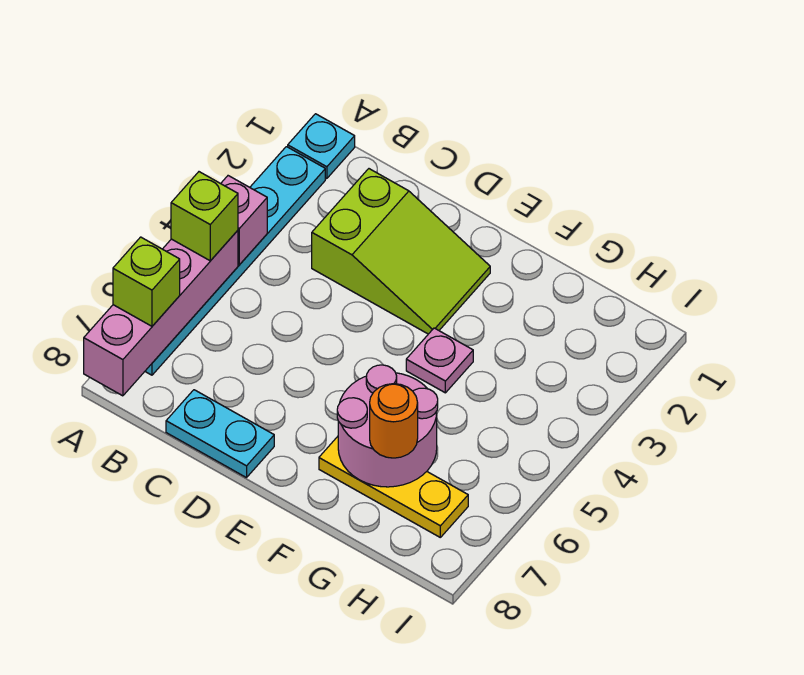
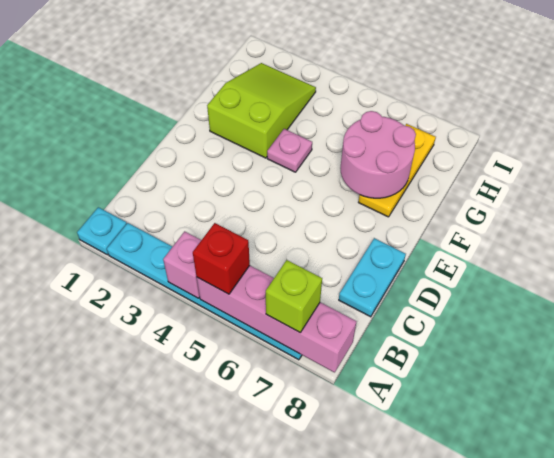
lime 1x1 brick [171,172,238,261] -> red 1x1 brick [193,223,250,294]
lime 2x3 slope [312,169,490,334] -> lime 2x3 slope moved to [207,63,316,158]
orange 1x1 round brick [370,384,418,458] -> none

